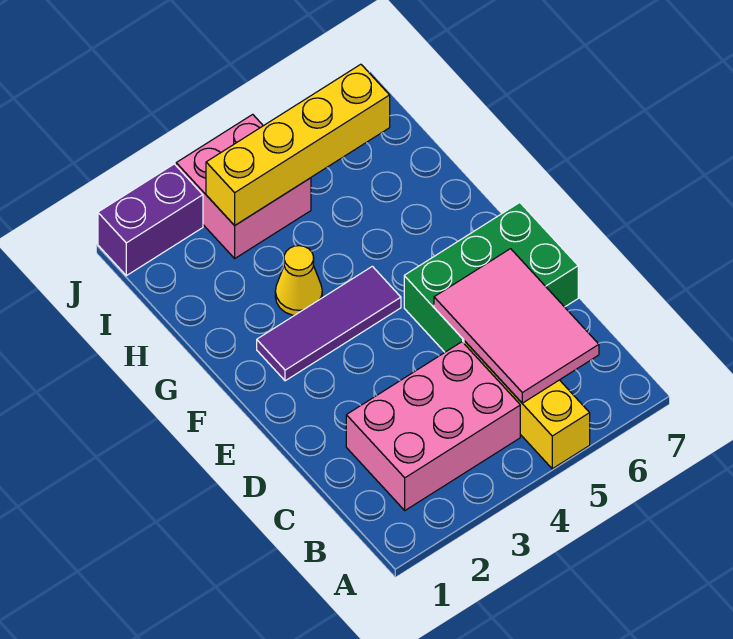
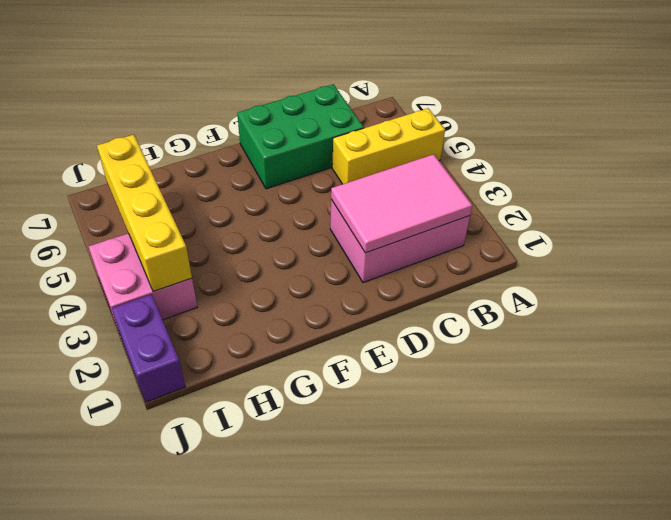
pink 2x3 brick [346,342,520,510] -> pink 2x3 brick turned to [330,200,470,283]
pink 2x3 tile [434,249,599,403] -> pink 2x3 tile moved to [331,154,472,253]
green 2x3 brick [404,203,578,352] -> green 2x3 brick turned to [237,84,364,189]
purple 1x3 tile [257,266,401,381] -> none
yellow 1x1 cone [275,246,322,315] -> none

